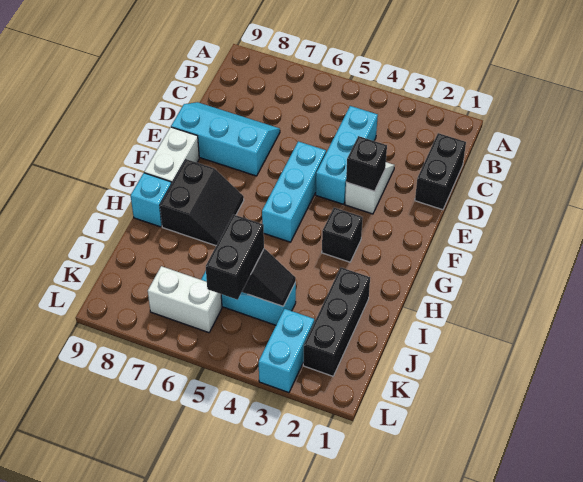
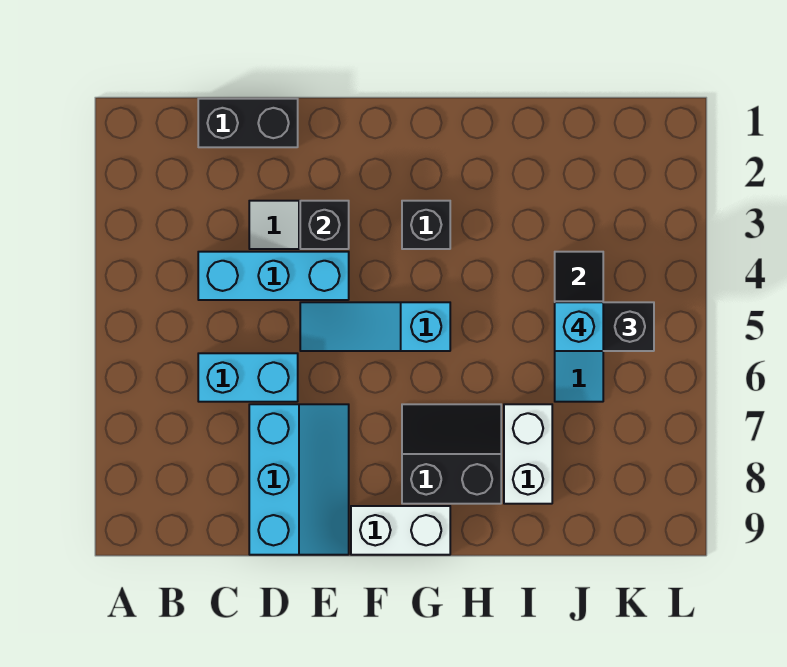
cyan 2x3 slope [171,102,280,176] -> cyan 2x3 slope turned to [249,404,349,555]
cyan 1x3 brick [262,141,326,242] -> cyan 1x3 slope [300,302,450,351]
cyan 1x1 brick [131,173,171,227] -> cyan 1x1 brick moved to [555,302,603,351]
black 1x3 brick [303,267,370,376] -> none
cyan 1x2 brick [259,309,314,393] -> cyan 1x2 brick moved to [198,353,298,402]
white 1x2 brick [148,266,222,333] -> white 1x2 brick moved to [504,404,552,504]

